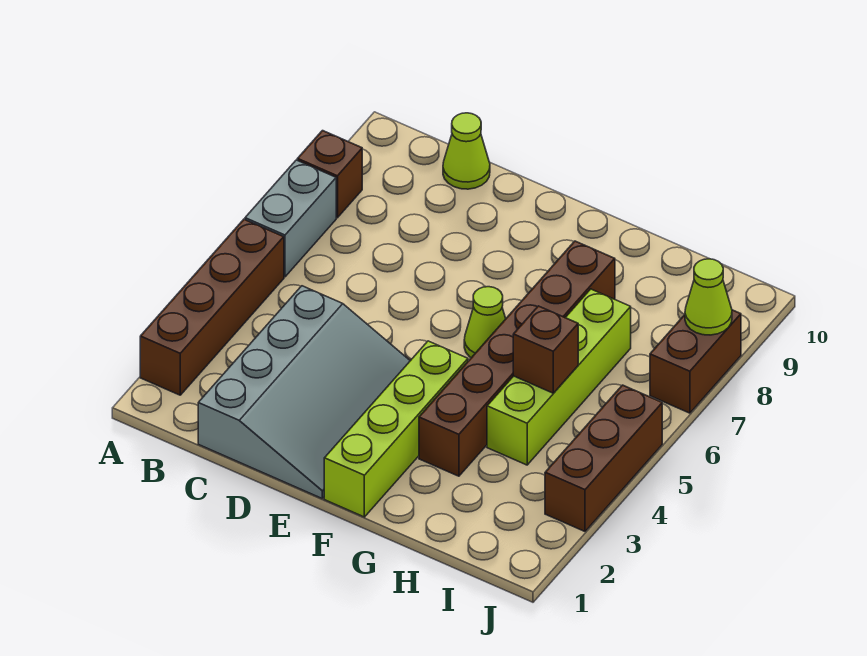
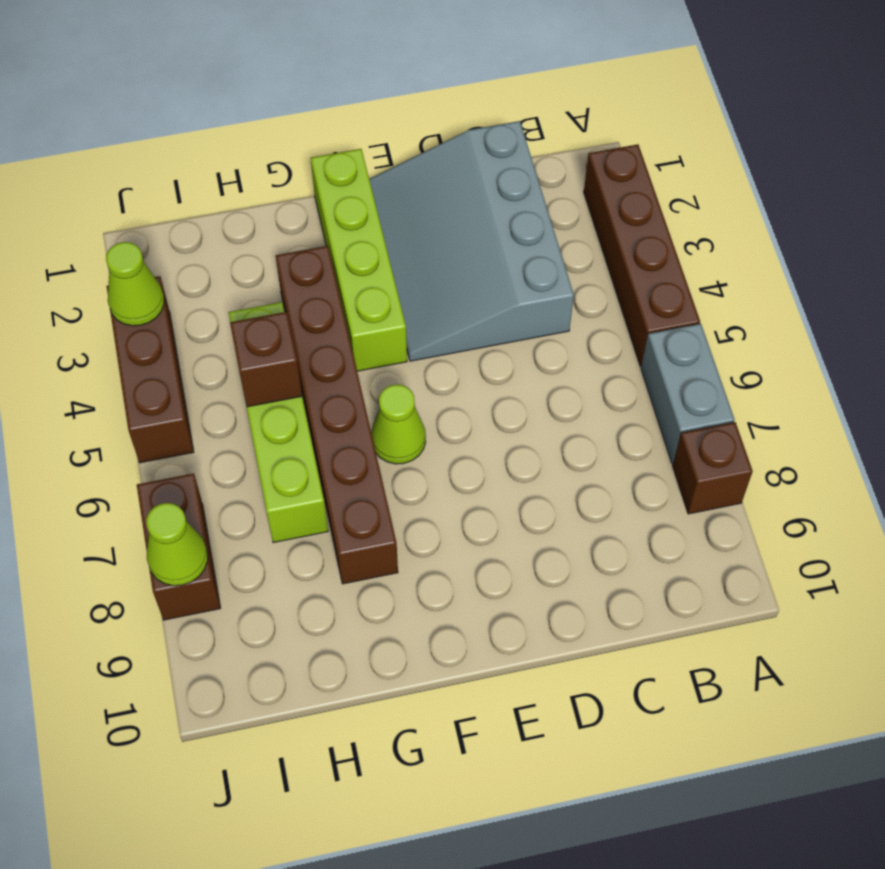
lime 1x1 cone [443,113,490,189] -> lime 1x1 cone moved to [106,242,164,326]

